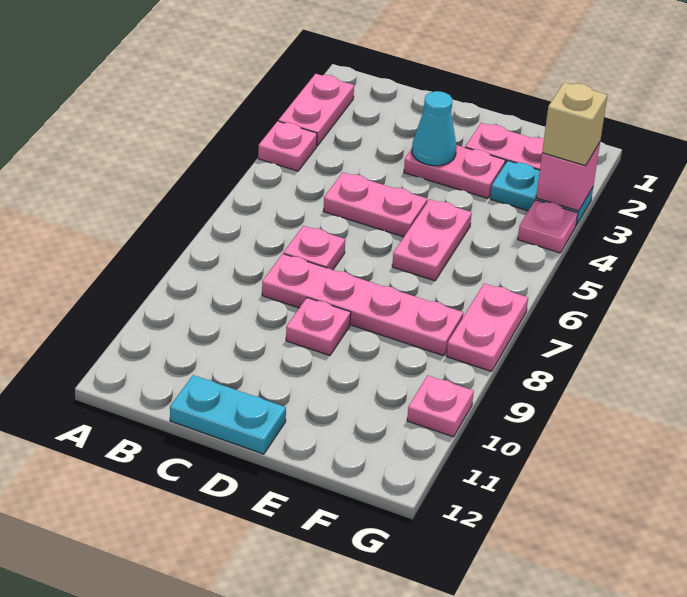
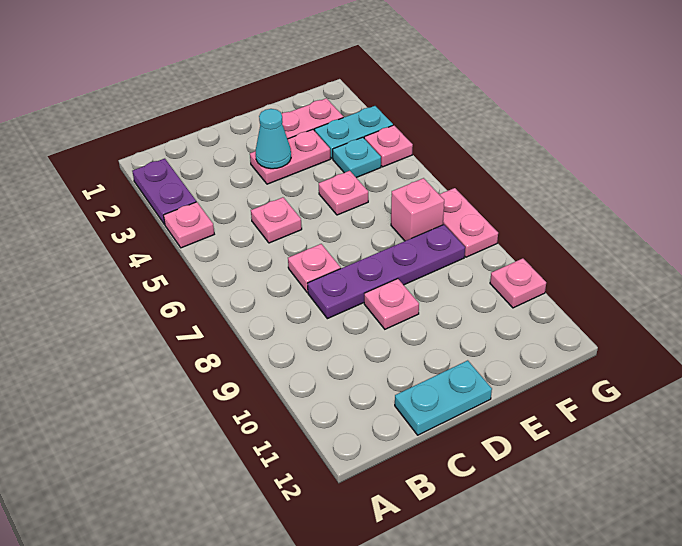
pink 1x2 plate [278,74,354,146] -> purple 1x2 plate [132,159,196,225]
pink 1x2 plate [323,172,427,237] -> pink 1x1 plate [251,197,302,243]
pink 1x4 plate [262,254,463,356] -> purple 1x4 plate [308,225,465,319]
pink 1x2 plate [392,199,472,281] -> pink 1x1 plate [319,171,368,215]
none -> cyan 1x1 plate [333,137,381,178]
pink 1x1 brick [536,143,600,211] -> pink 1x1 brick moved to [391,178,444,241]
tan 1x1 brick [542,82,607,166] -> none

